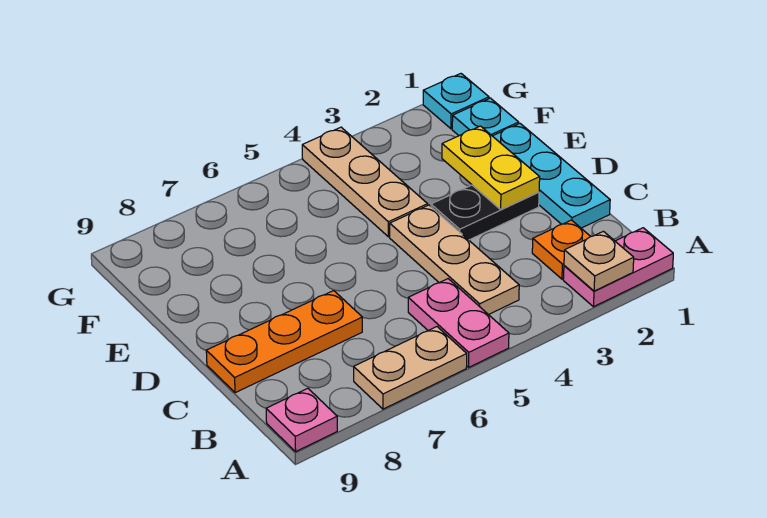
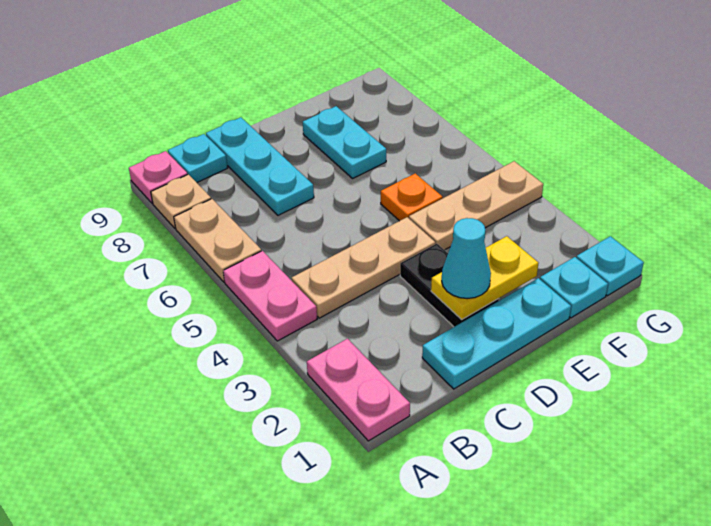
tan 1x1 plate [564,231,634,291] -> tan 1x1 plate moved to [151,174,211,228]
pink 1x2 plate [408,279,509,367] -> pink 1x2 plate turned to [223,251,317,341]
orange 1x1 plate [532,220,591,279] -> orange 1x1 plate moved to [381,173,443,221]
none -> cyan 1x1 plate [168,134,227,182]
orange 1x3 plate [206,291,362,393] -> cyan 1x3 plate [206,117,314,215]
none -> cyan 1x1 cone [442,218,491,299]
none -> cyan 1x2 plate [303,106,386,178]

